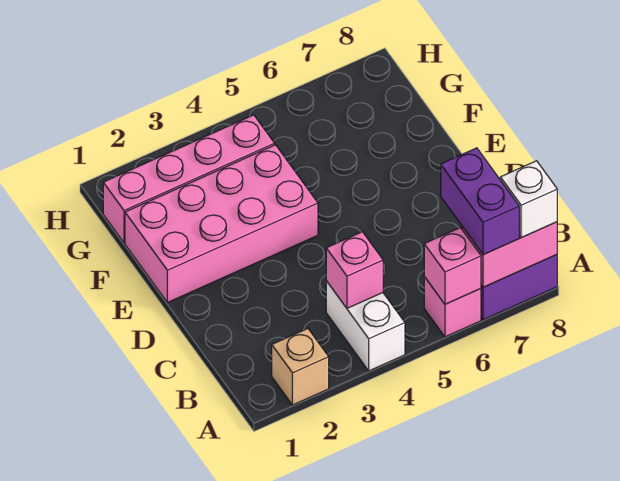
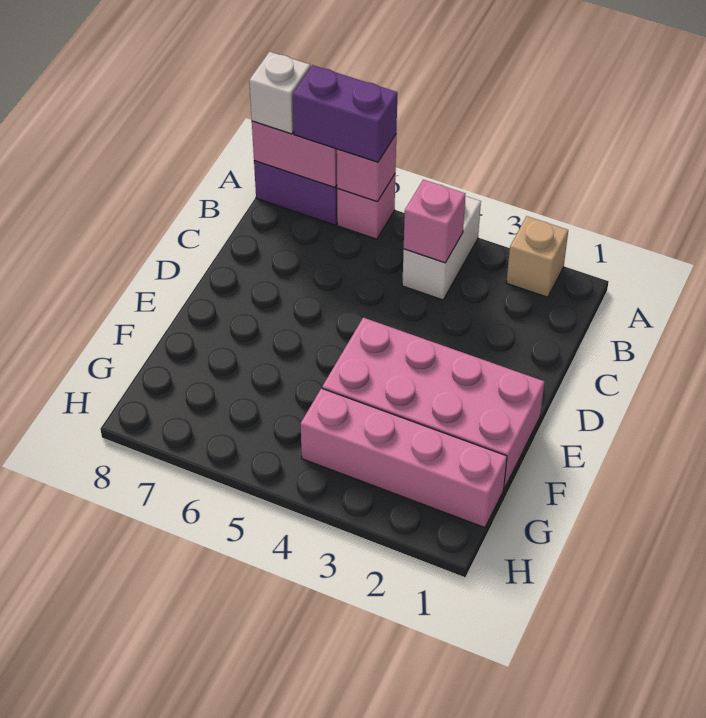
purple 1x2 brick [441,148,519,255] -> purple 1x2 brick turned to [293,65,397,162]

